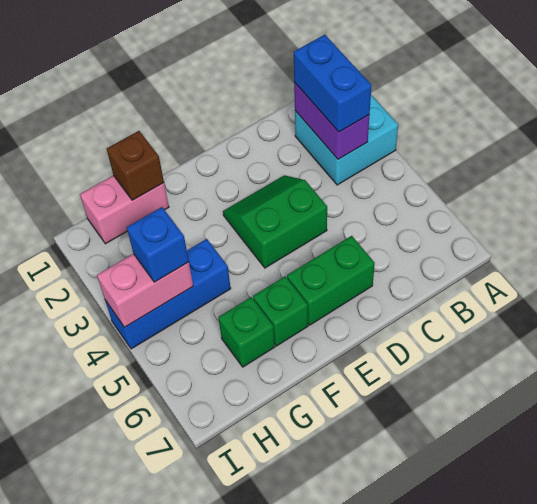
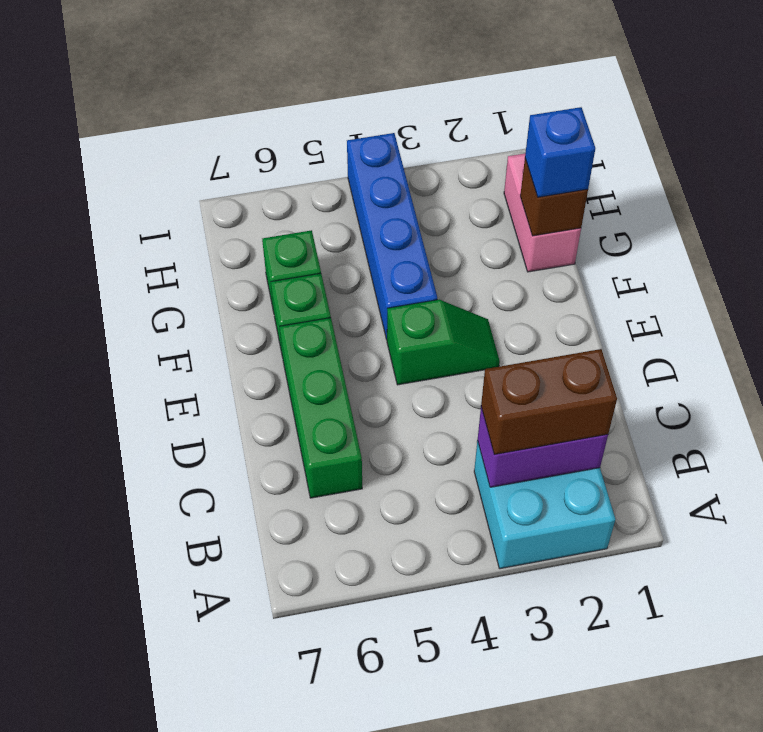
blue 1x2 brick [294,35,371,132] -> brown 1x2 brick [481,349,617,454]
green 2x2 slope [223,175,327,268] -> green 1x2 slope [387,300,500,385]
green 1x2 brick [287,236,375,325] -> green 1x3 brick [280,318,362,498]
blue 1x3 brick [105,239,231,349] -> blue 1x4 brick [347,133,437,340]
pink 1x2 brick [97,254,193,327] -> none
blue 1x1 brick [127,207,189,282] -> blue 1x1 brick moved to [525,107,595,197]

